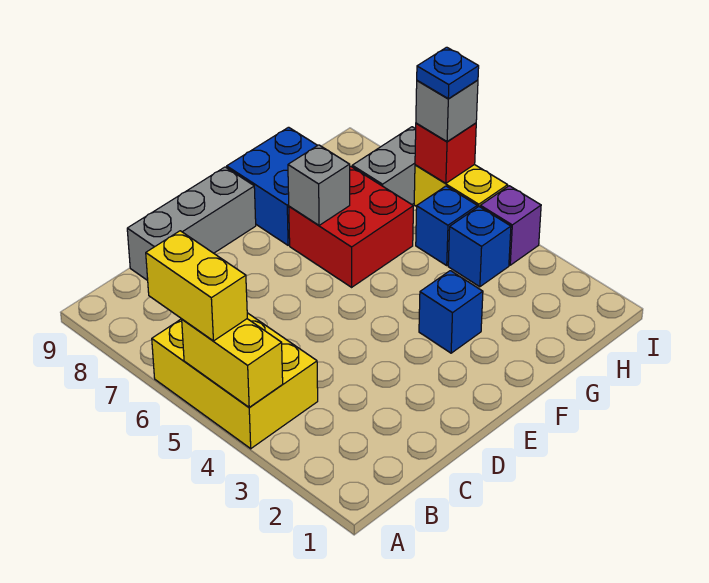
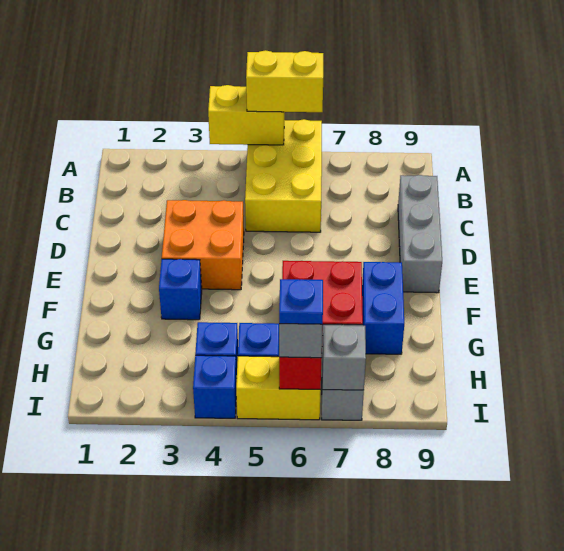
yellow 2x3 brick [152,313,318,449] -> yellow 2x3 brick turned to [245,119,322,232]
none -> orange 2x2 brick [162,200,244,290]
grey 1x1 brick [288,145,350,225] -> grey 1x1 brick moved to [323,325,366,390]
blue 2x2 brick [227,127,318,245] -> blue 1x2 brick [362,262,404,354]
purple 1x1 brick [480,186,541,265] -> blue 1x1 brick [193,355,237,418]

